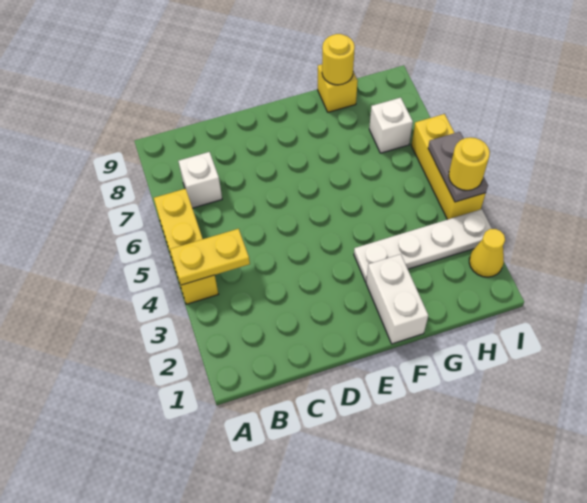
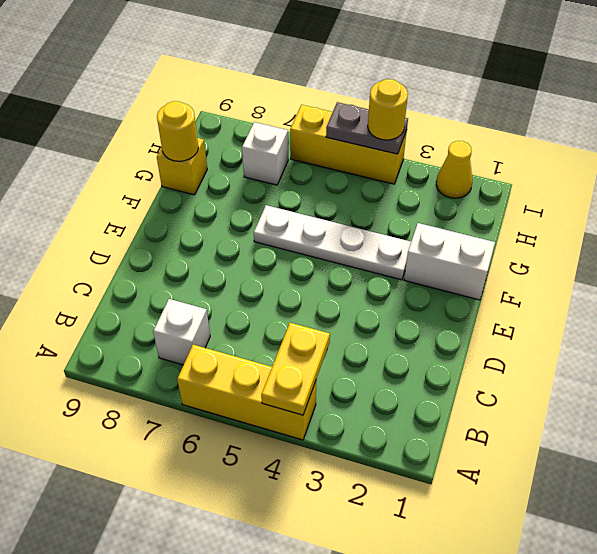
white 1x4 plate [354,209,492,282] -> white 1x4 plate turned to [254,205,411,280]

